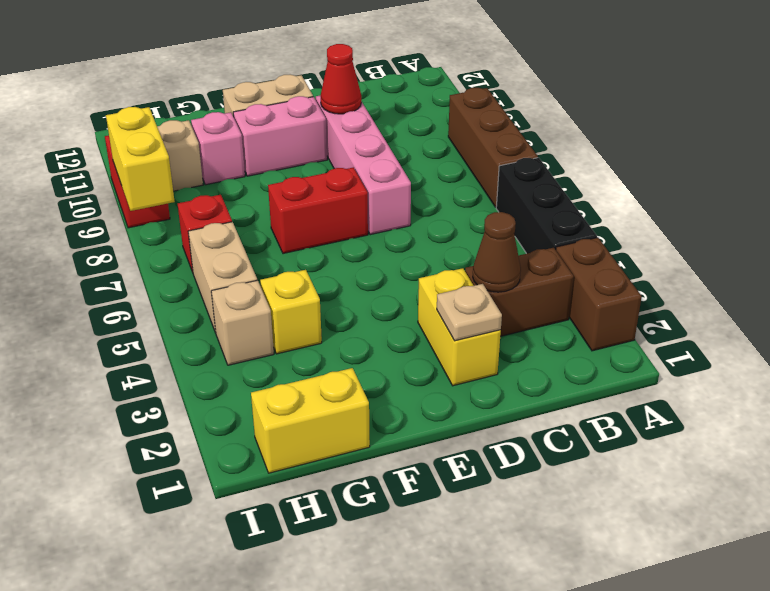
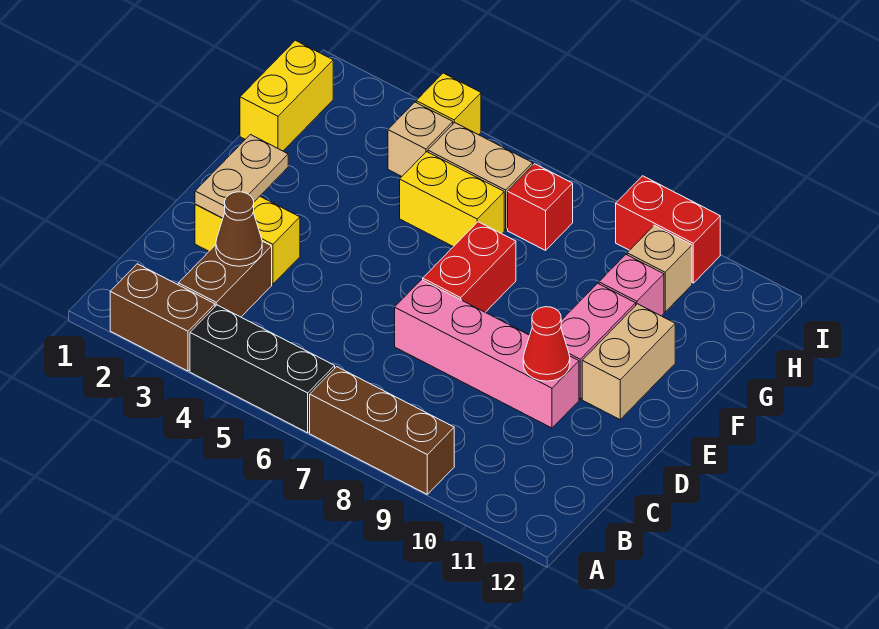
tan 1x1 plate [437,284,502,341] -> tan 1x2 plate [195,135,288,218]
yellow 1x1 brick [260,270,322,354] -> yellow 1x1 brick moved to [416,73,481,135]
yellow 1x2 brick [106,107,175,211] -> yellow 1x2 brick moved to [400,152,504,247]

